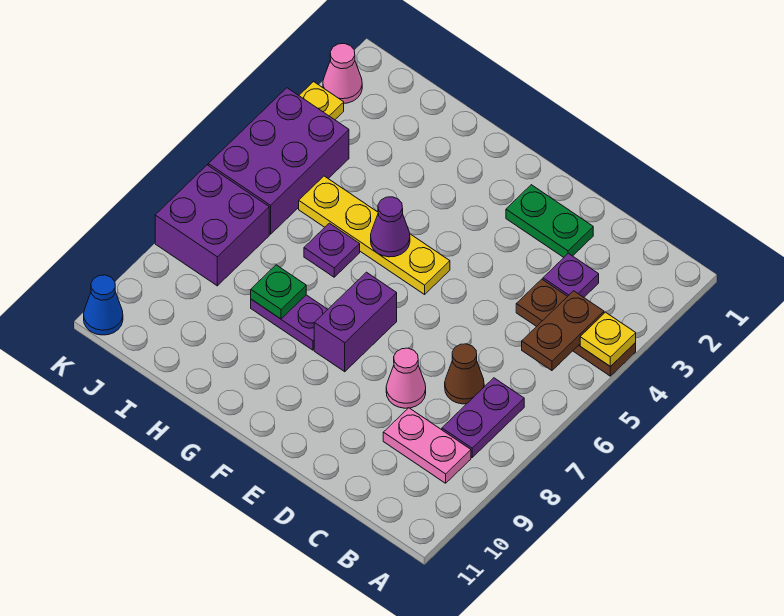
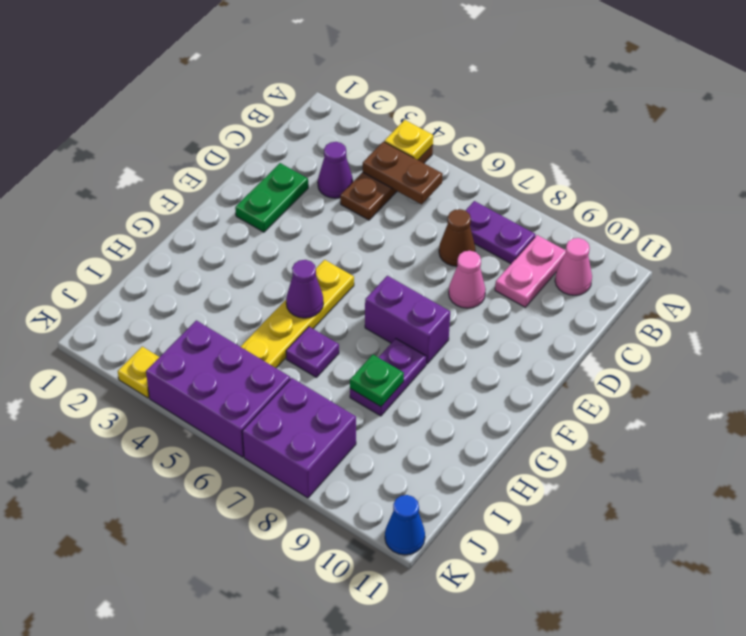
purple 1x1 plate [543,253,599,297] -> purple 1x1 cone [318,142,353,198]
pink 1x1 cone [323,44,362,103] -> pink 1x1 cone moved to [555,238,592,295]

